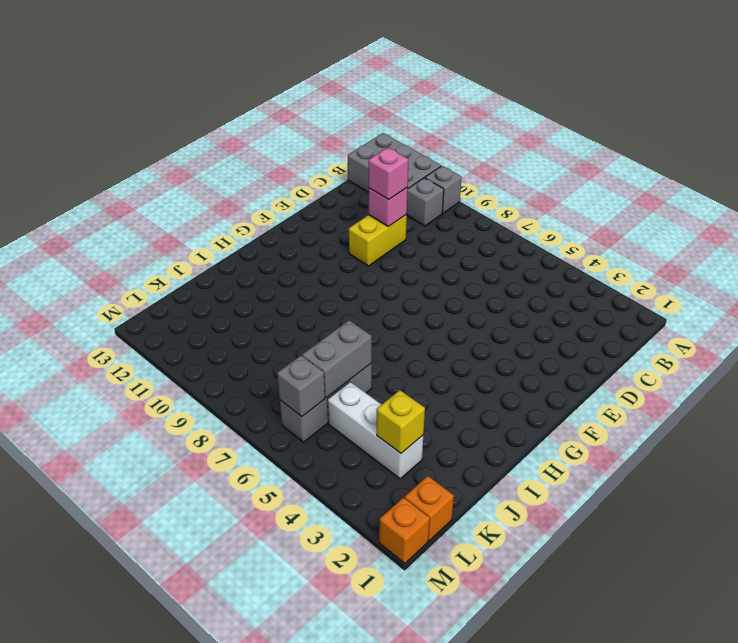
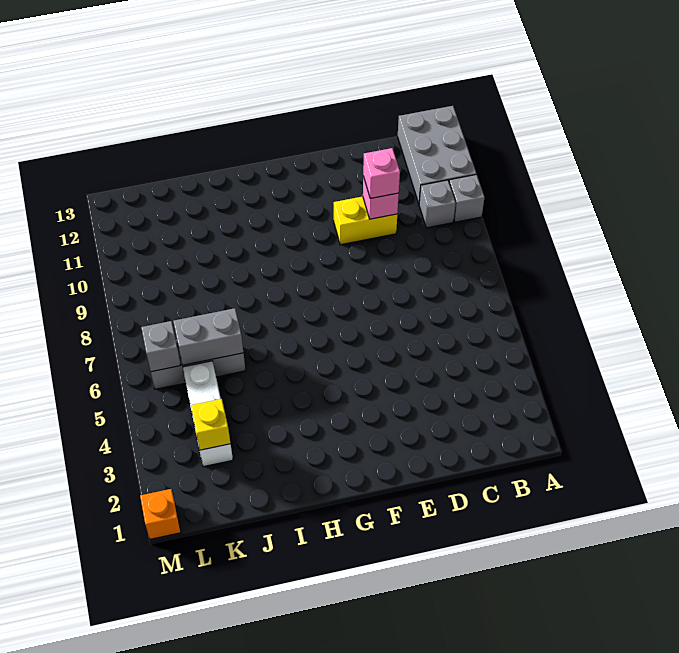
orange 1x1 brick [405,476,454,541] -> none

